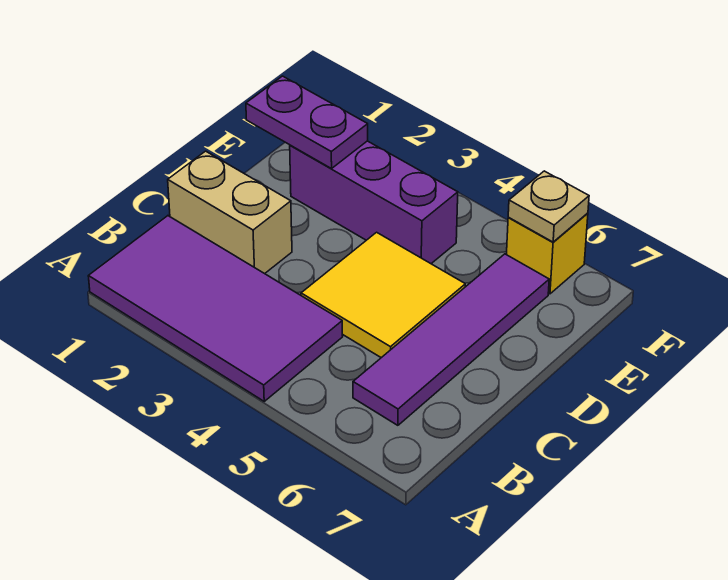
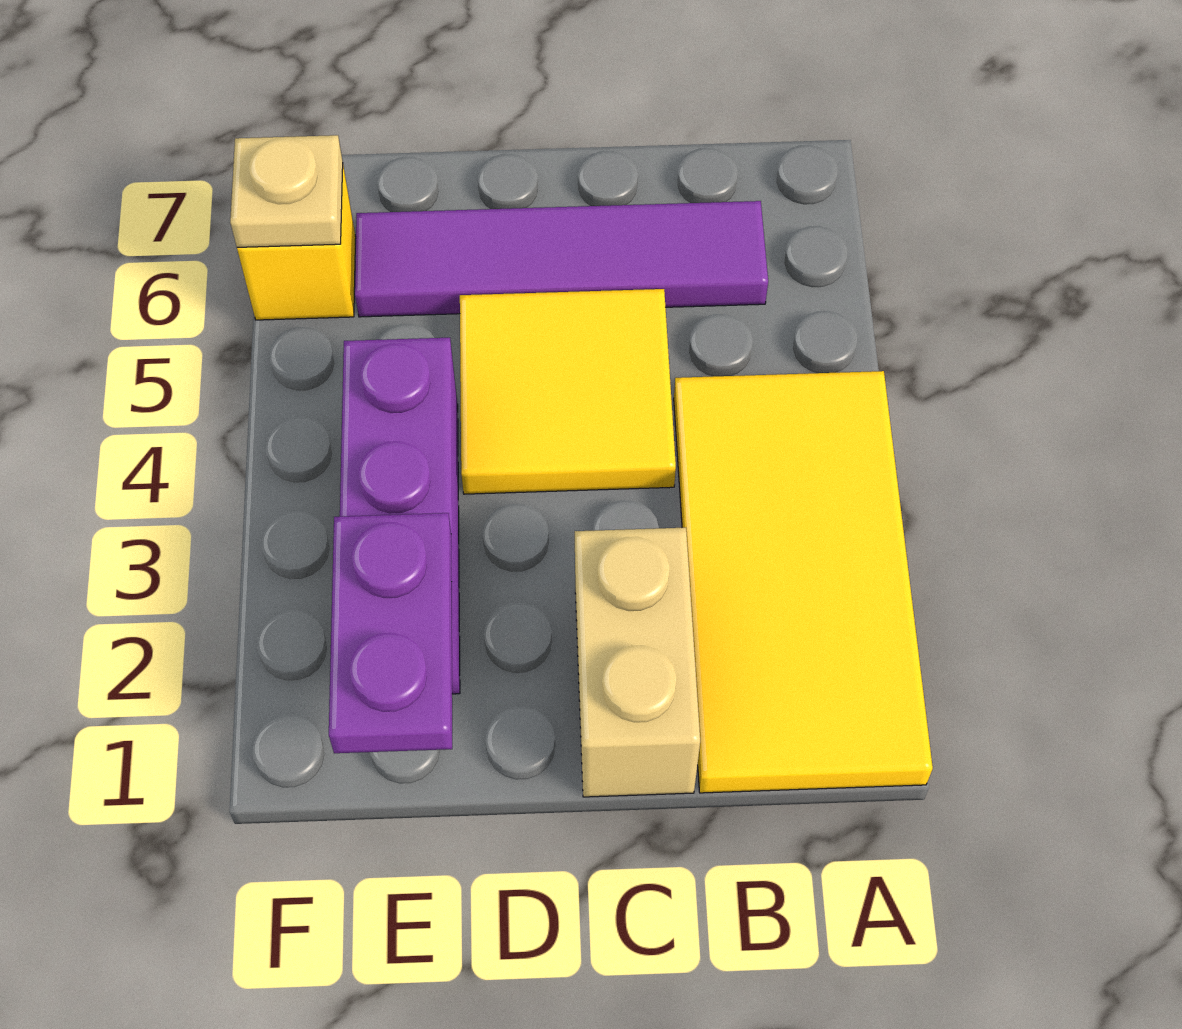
purple 2x4 tile [88,216,343,401] -> yellow 2x4 tile [674,371,933,793]

